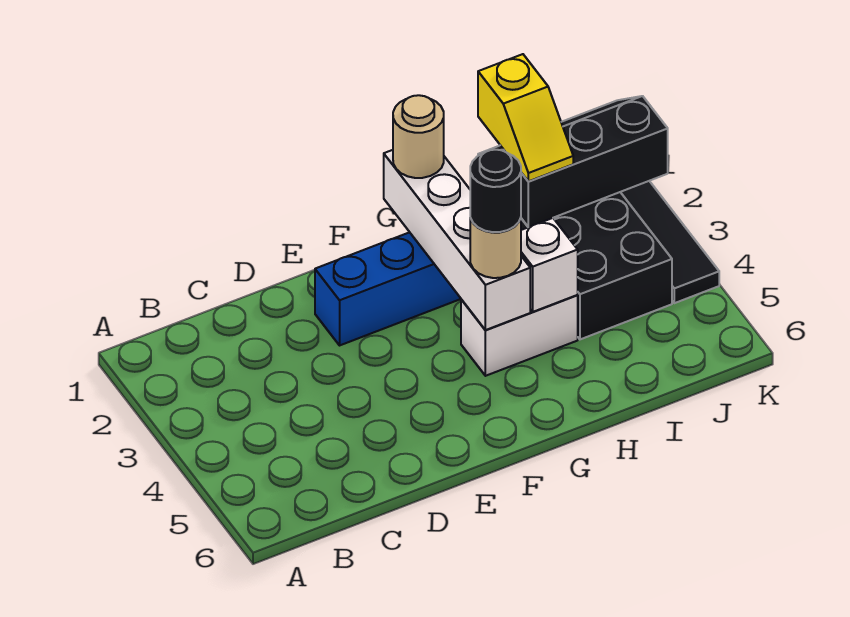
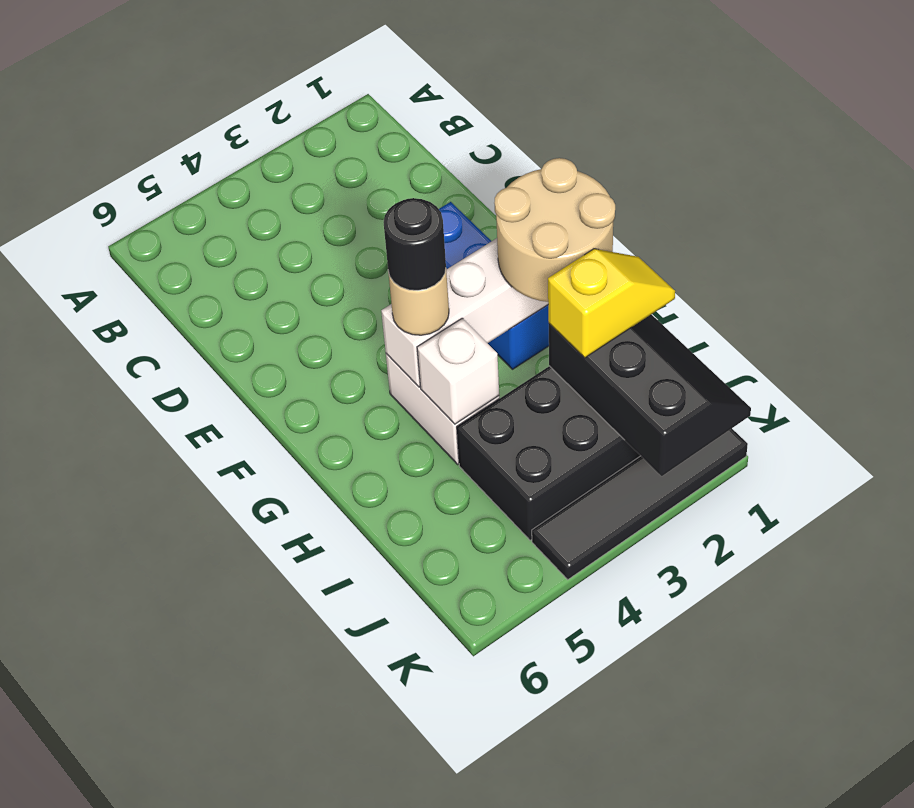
tan 1x1 round brick [393,95,444,178] -> tan 2x2 round brick [494,158,615,302]
yellow 1x2 slope [478,54,573,181] -> yellow 1x2 slope turned to [548,249,675,358]

